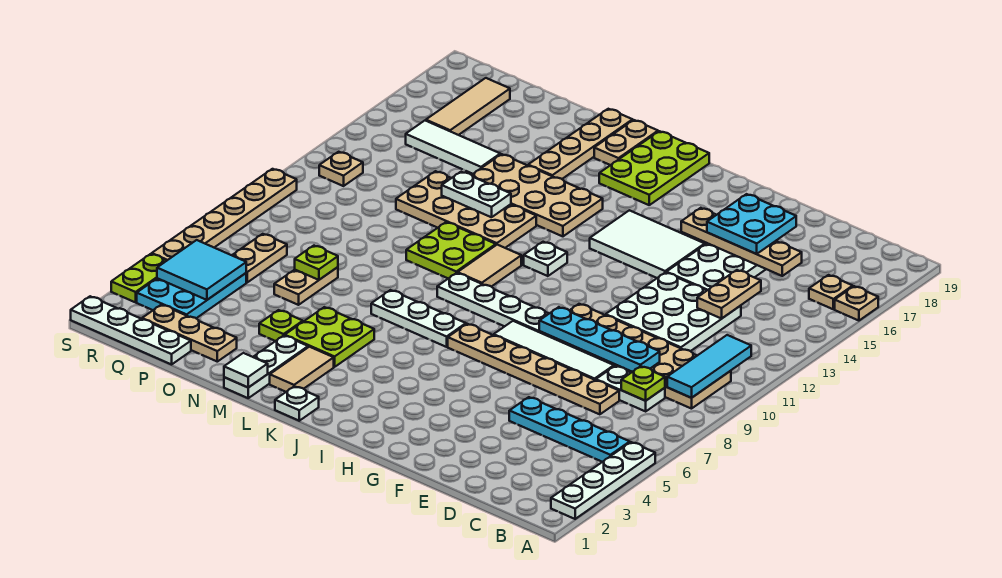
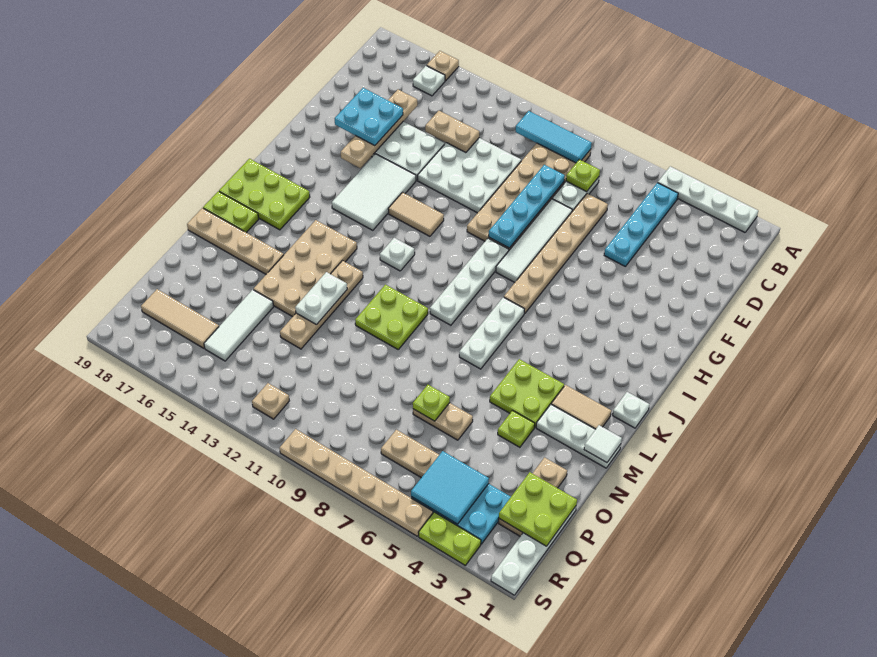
tan 1x1 plate [809,275,853,309] -> white 1x1 plate [413,66,445,96]
tan 1x2 tile [458,245,521,287] -> tan 1x2 tile moved to [388,192,444,236]
tan 2x4 plate [396,171,536,248] -> tan 1x4 plate [280,261,363,349]
tan 1x2 plate [594,120,658,165] -> lime 1x2 plate [203,191,259,233]
none -> lime 2x2 plate [499,472,577,546]

